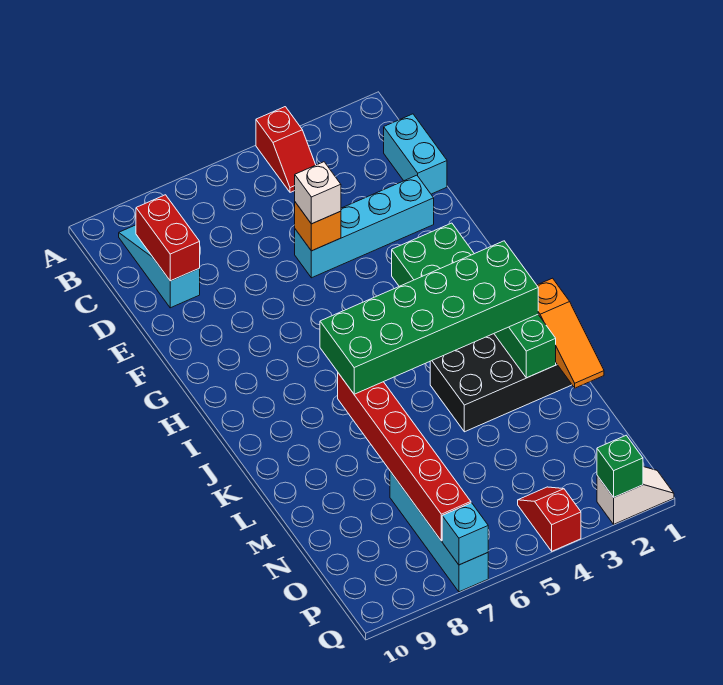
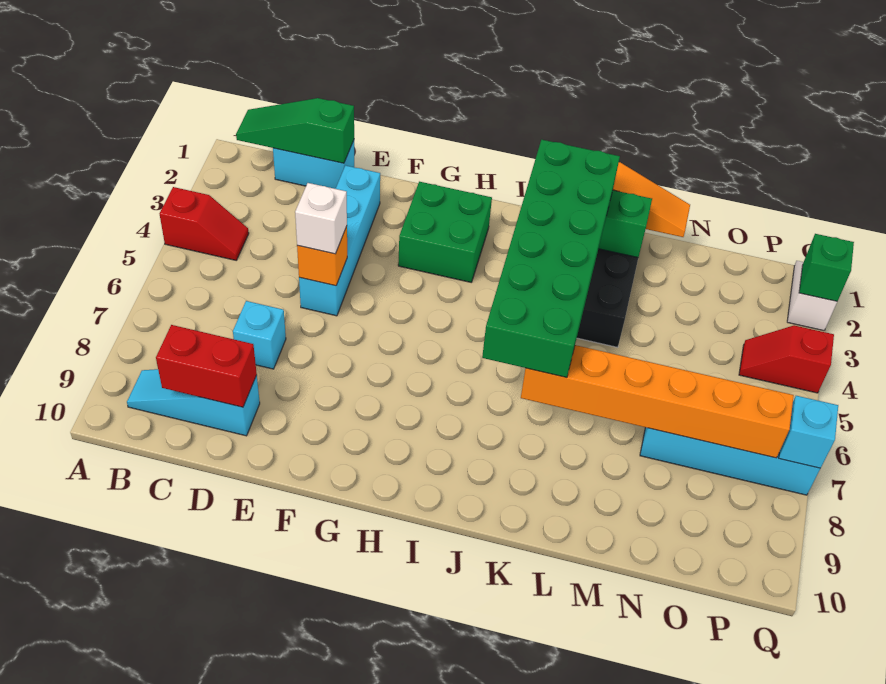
none -> green 1x3 slope [236,98,354,163]
none -> cyan 1x1 brick [233,301,286,369]
red 1x6 brick [338,373,471,541] -> orange 1x6 brick [521,345,794,458]

